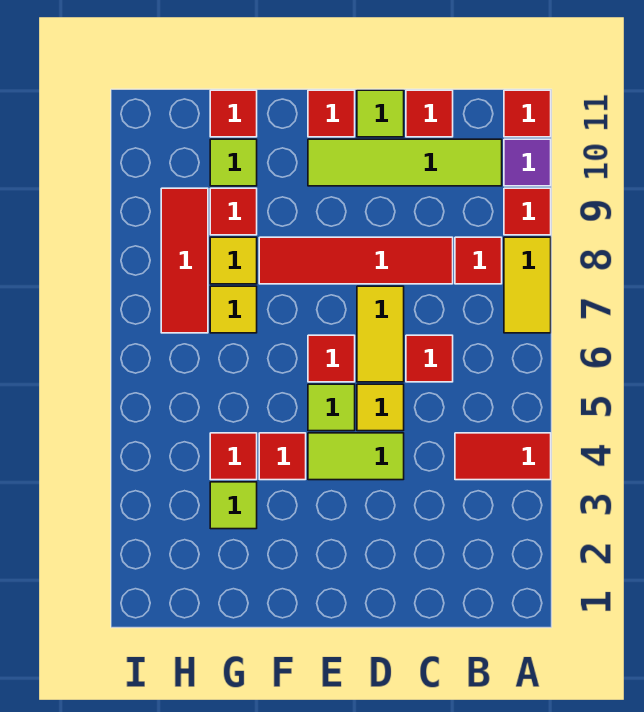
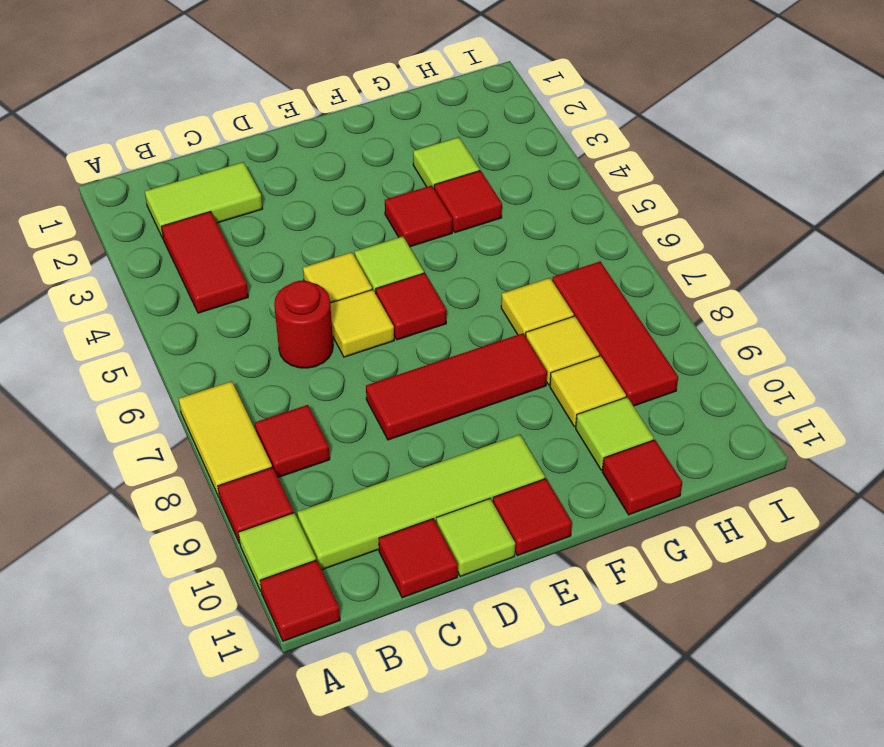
red 1x2 tile [455,433,551,480] -> red 1x2 tile turned to [161,212,248,313]
purple 1x1 tile [504,139,551,186] -> lime 1x1 tile [238,513,316,591]
red 1x1 tile [406,335,453,382] -> red 1x1 round brick [274,281,333,368]
red 1x4 tile [259,237,453,284] -> red 1x3 tile [366,333,547,440]
lime 1x2 tile [308,433,404,480] -> lime 1x2 tile moved to [145,162,262,238]
yellow 1x2 tile [357,286,404,382] -> yellow 1x1 tile [330,289,394,357]
red 1x1 tile [210,188,257,235] -> yellow 1x1 tile [550,356,626,427]

